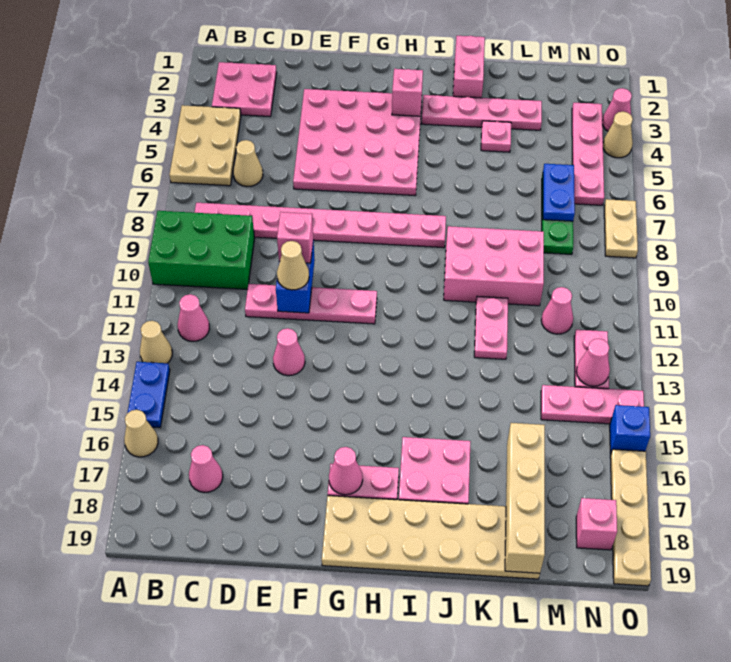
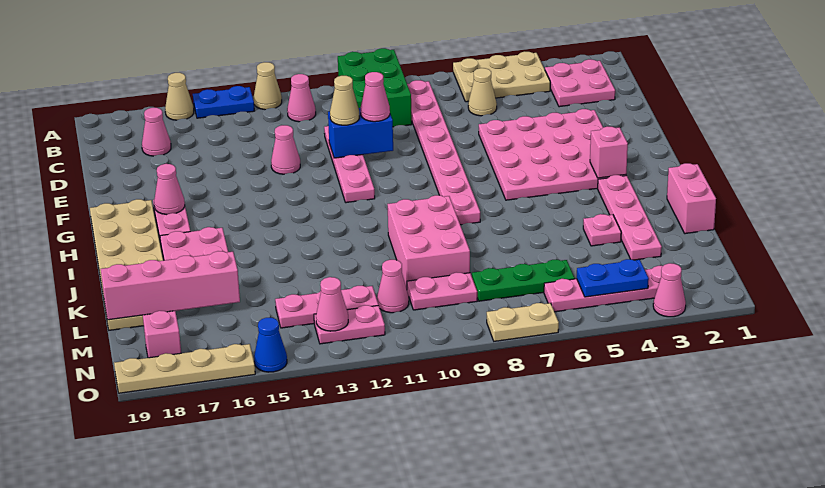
pink 1x1 brick [277,212,313,263] -> pink 1x1 cone [361,72,390,122]
pink 1x2 brick [453,36,485,98] -> pink 1x2 brick turned to [667,163,716,234]
pink 1x2 plate [474,297,508,359] -> pink 1x2 plate moved to [407,272,477,310]
tan 1x4 brick [505,423,545,573] -> pink 1x4 brick [101,251,240,320]
blue 1x2 plate [543,164,575,221] -> blue 1x2 plate moved to [577,259,649,297]
pink 1x3 plate [541,385,644,424] -> pink 1x3 plate turned to [275,286,378,328]
tan 1x1 cone [603,112,633,158] -> none
blue 1x1 brick [610,405,650,454] -> blue 1x1 cone [254,318,287,372]

